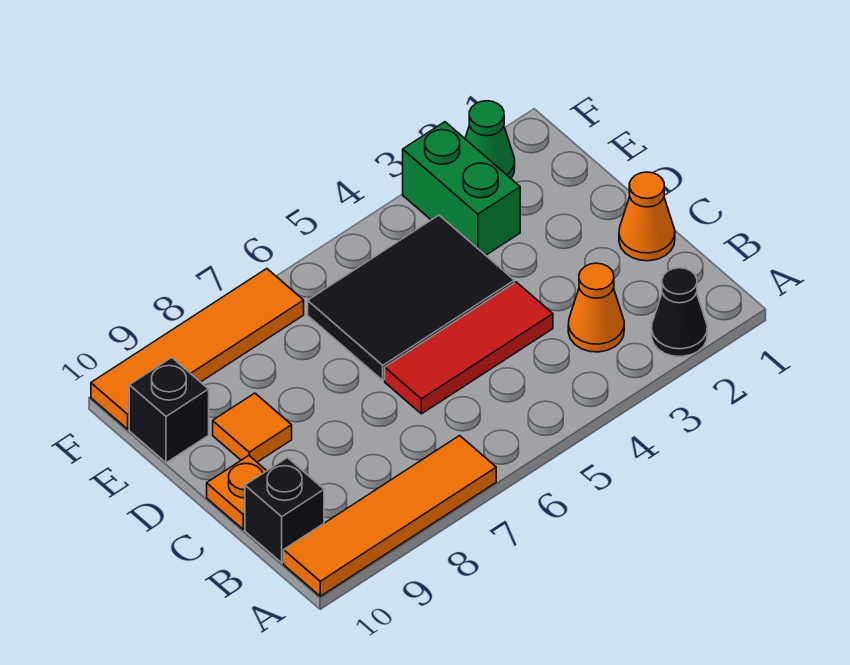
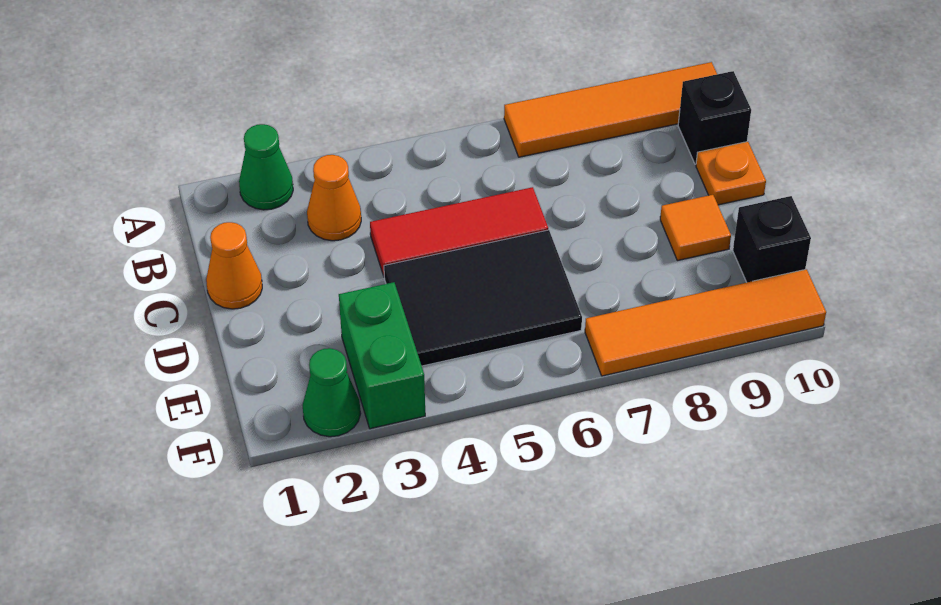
black 1x1 cone [652,268,707,357] -> green 1x1 cone [239,124,293,210]

